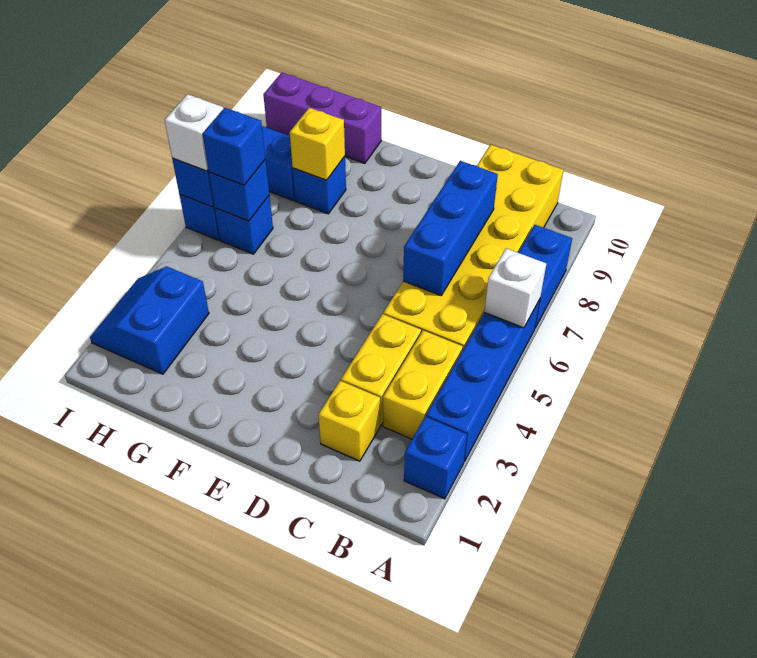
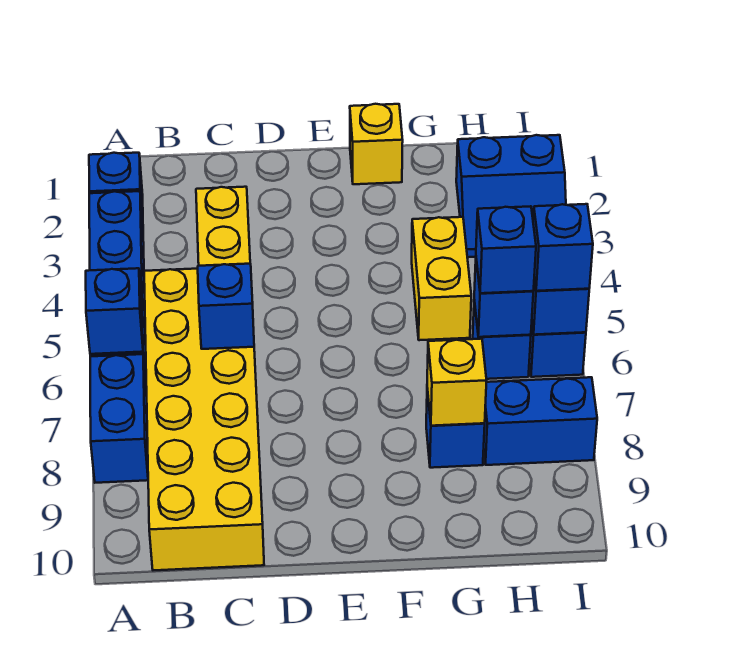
white 1x1 brick [484,248,546,328] -> blue 1x1 brick [86,268,143,354]
yellow 1x2 brick [383,330,463,439] -> yellow 1x2 brick moved to [412,217,471,340]
yellow 1x1 brick [318,381,380,461] -> yellow 1x1 brick moved to [350,104,403,184]
blue 1x3 brick [403,161,498,295] -> blue 1x1 brick [198,264,254,349]
purple 1x3 brick [263,73,381,163] -> none
blue 2x2 slope [90,266,209,374] -> blue 2x2 slope turned to [456,135,566,257]
white 1x1 brick [165,94,223,171] -> blue 1x1 brick [533,204,593,291]

